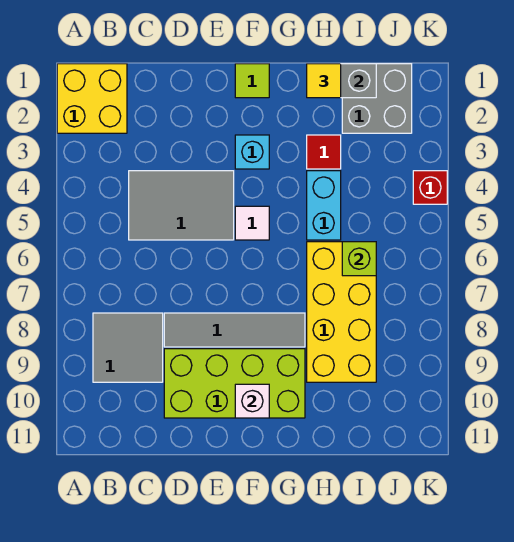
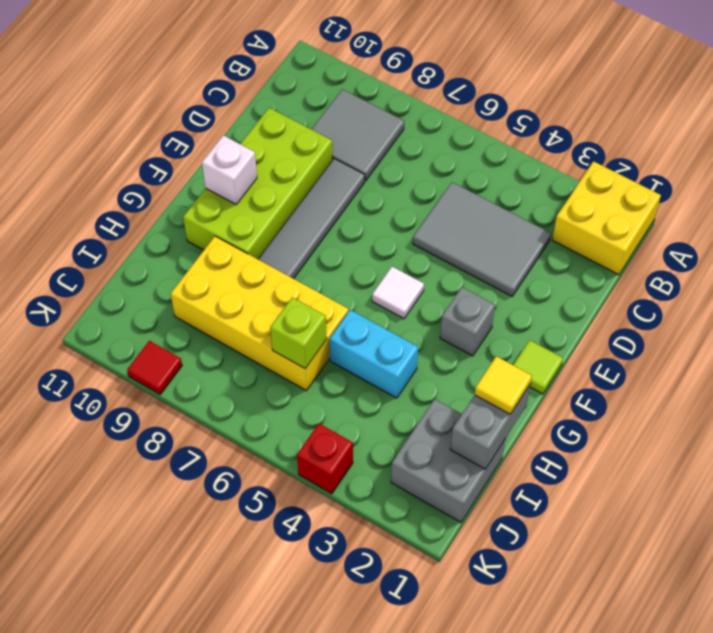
grey 2x3 tile [129,171,234,240] -> grey 2x3 tile turned to [413,182,551,296]
cyan 1x1 brick [235,135,269,169] -> grey 1x1 brick [440,287,495,356]
red 1x1 tile [307,135,341,169] -> red 1x1 tile moved to [127,341,182,394]

